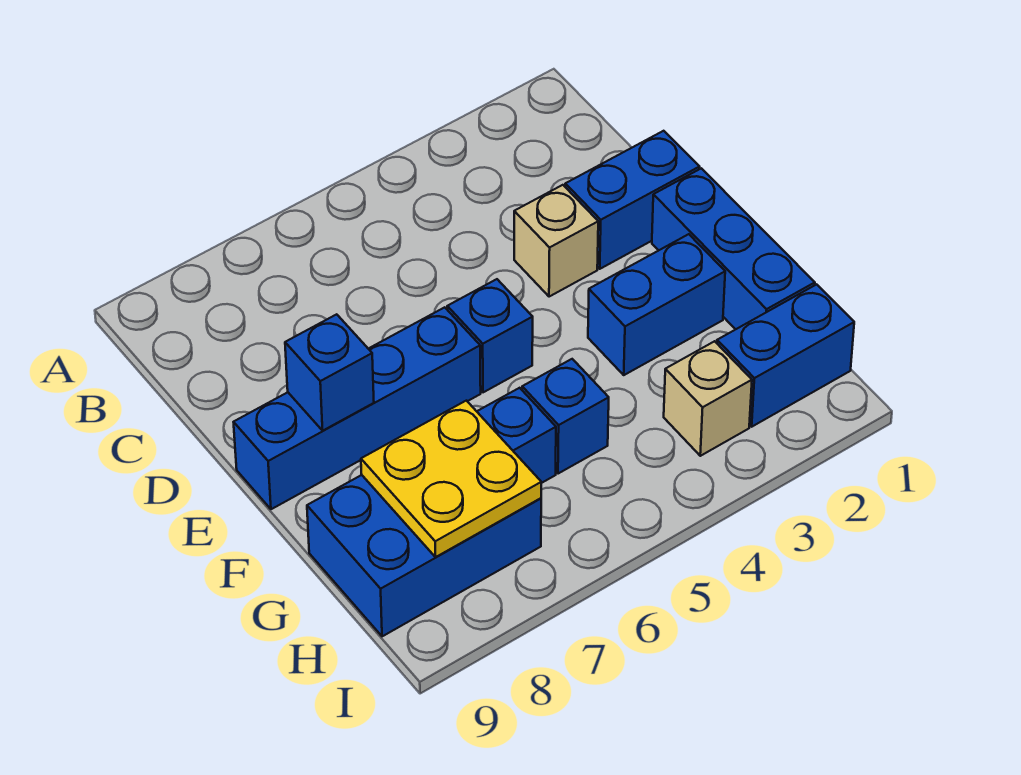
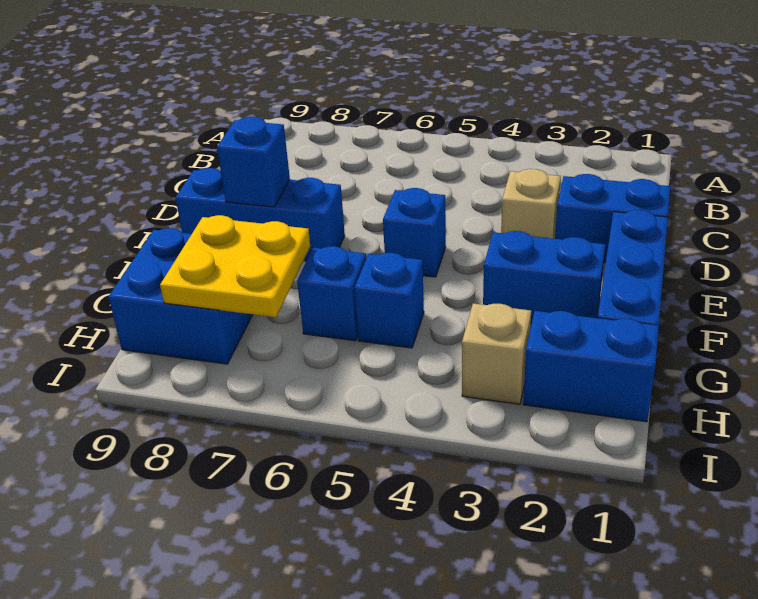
blue 1x4 brick [234,307,481,509] -> blue 1x3 brick [175,168,345,262]
blue 2x3 brick [307,475,541,636] -> blue 2x2 brick [109,228,253,364]

